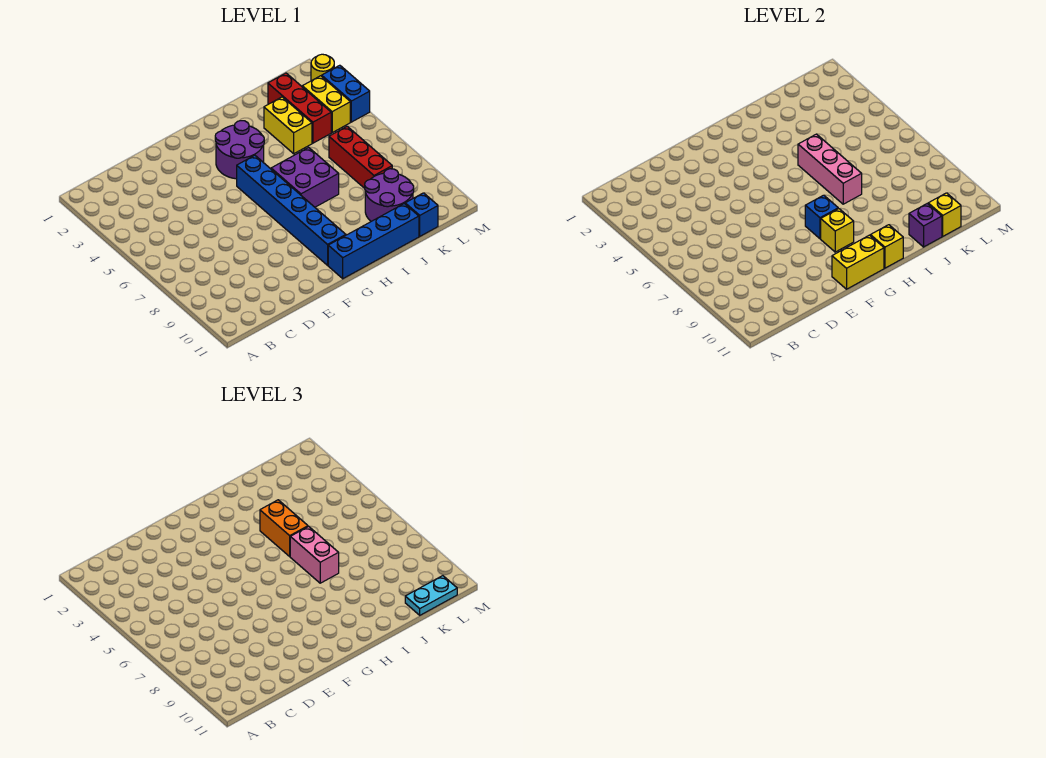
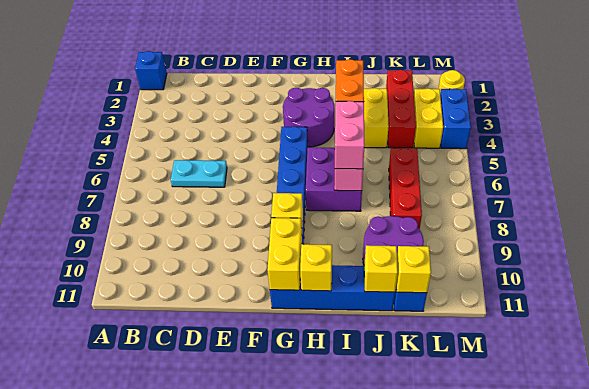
yellow 1x2 brick [832,235,884,289] -> yellow 1x2 brick turned to [267,218,302,290]
blue 1x1 brick [805,195,838,239] -> blue 1x1 brick moved to [135,51,167,90]
purple 1x1 brick [909,204,942,247] -> yellow 1x1 brick [364,245,398,292]
cyan 1x2 plate [405,576,457,615] -> cyan 1x2 plate moved to [171,160,227,187]

